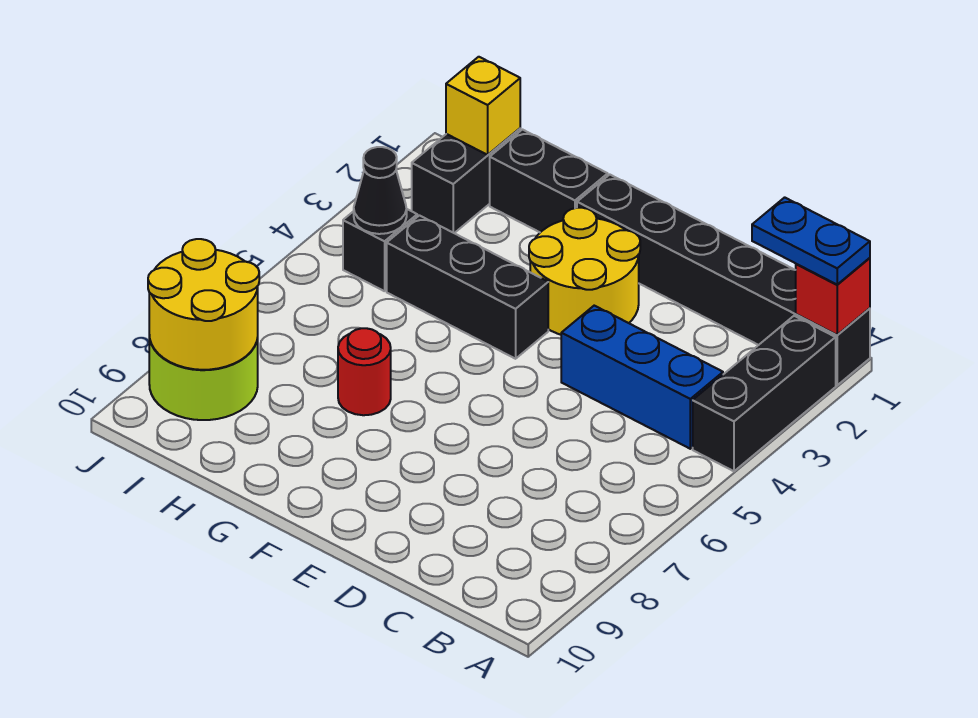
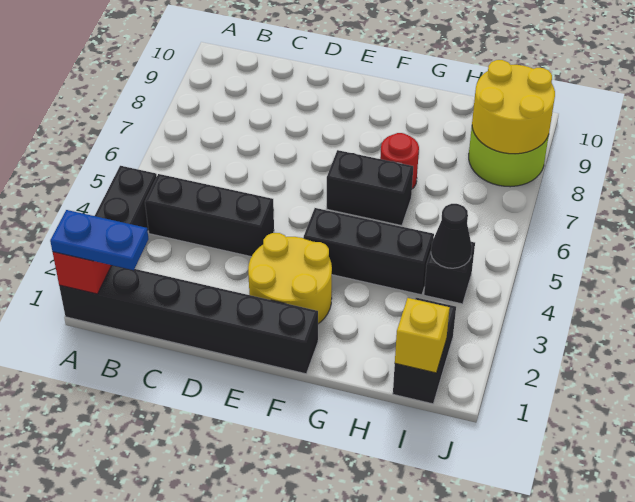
blue 1x3 brick [561,306,723,449] -> black 1x3 brick [145,174,274,257]
black 1x2 brick [490,130,608,232] -> black 1x2 brick moved to [327,150,413,226]

